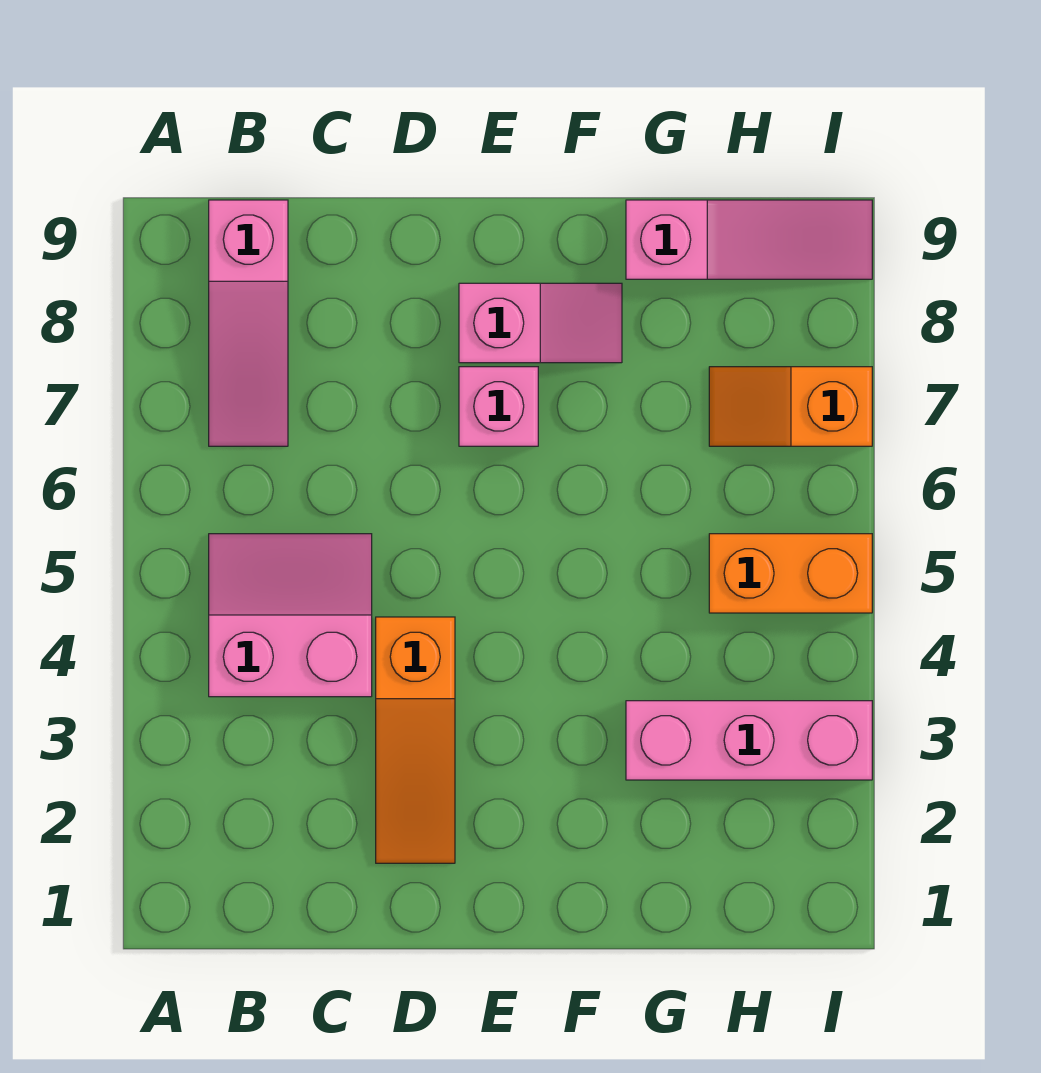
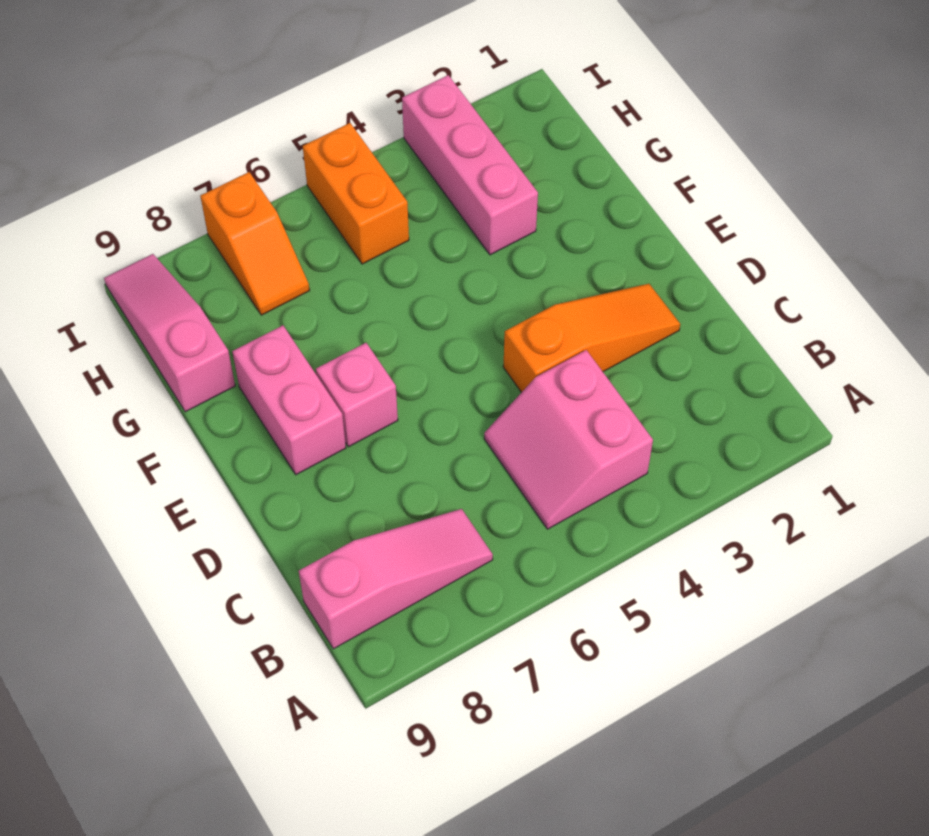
pink 1x2 slope [459,283,622,363] -> pink 1x2 brick [232,325,346,475]

